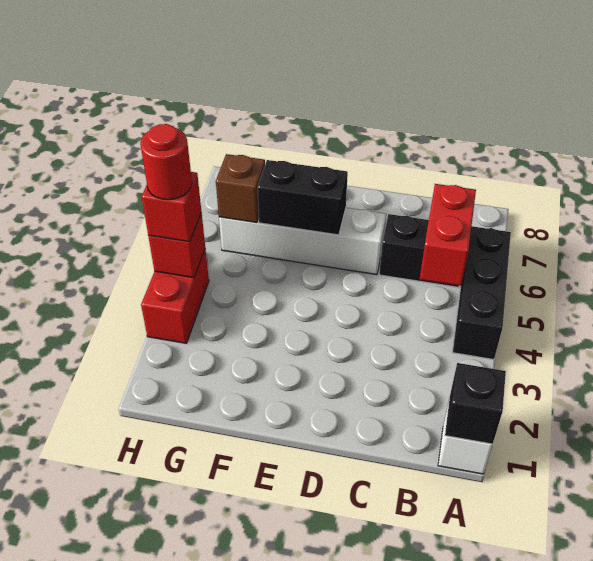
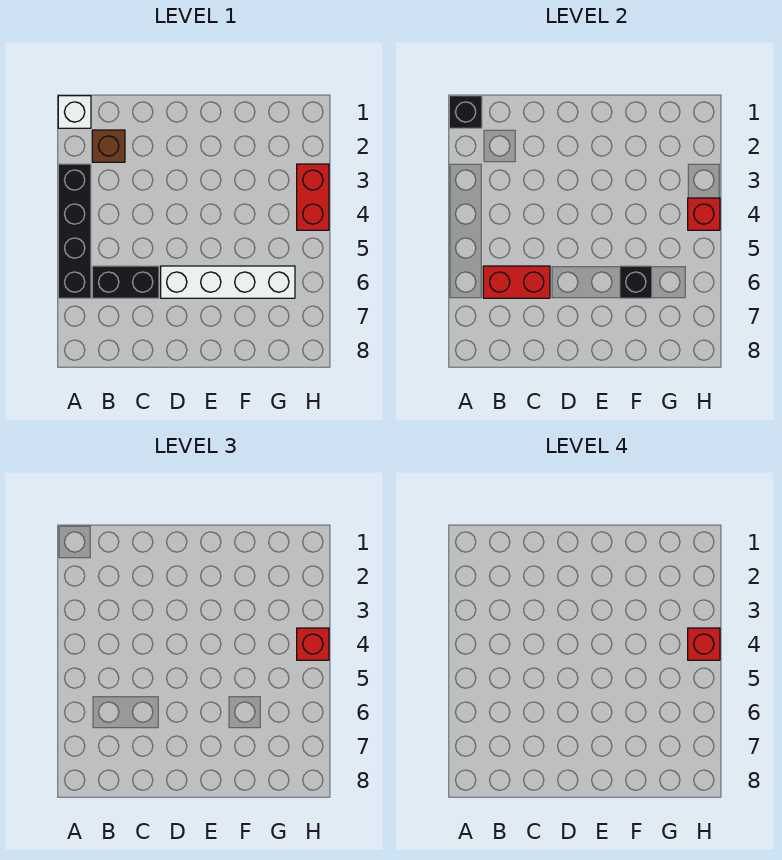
black 1x3 brick [453,226,511,360] -> black 1x4 brick [58,164,91,298]
red 1x2 brick [420,184,476,286] -> red 1x2 brick turned to [483,266,550,298]
black 1x2 brick [258,160,348,235] -> black 1x1 brick [620,266,652,298]
brown 1x1 brick [216,154,265,223] -> brown 1x1 brick moved to [92,130,125,162]
red 1x1 round brick [140,124,192,200] -> red 1x1 brick [688,628,720,660]

